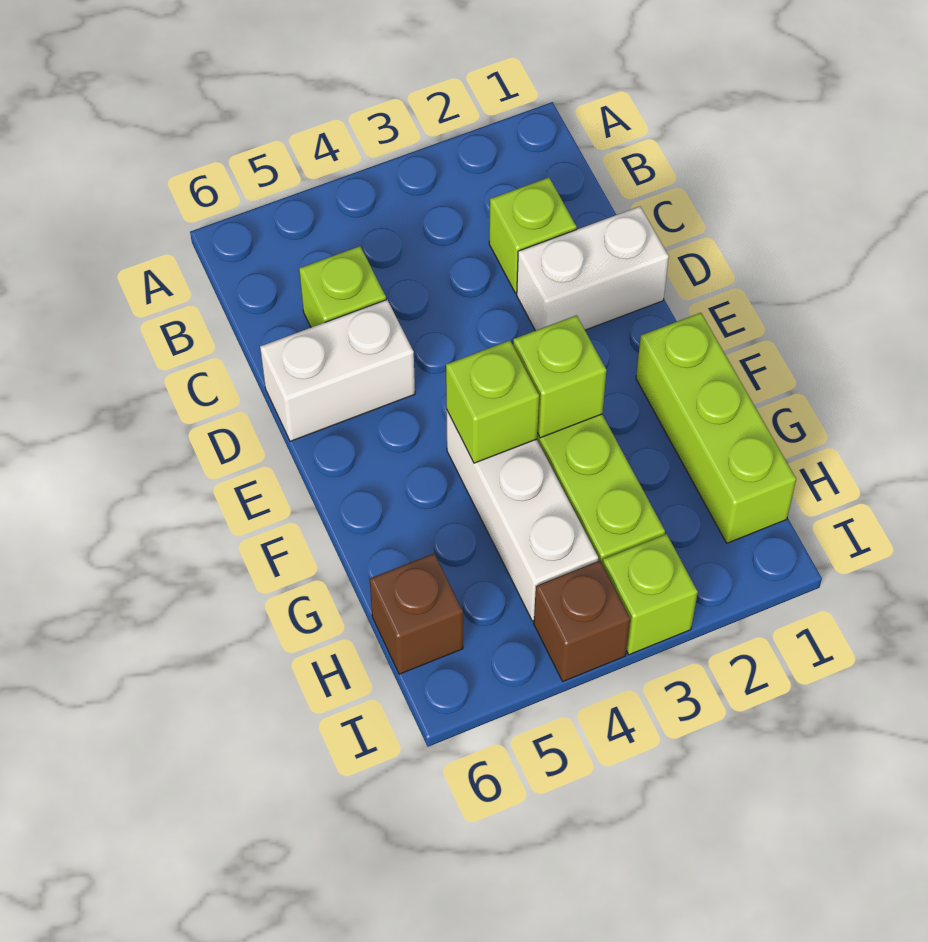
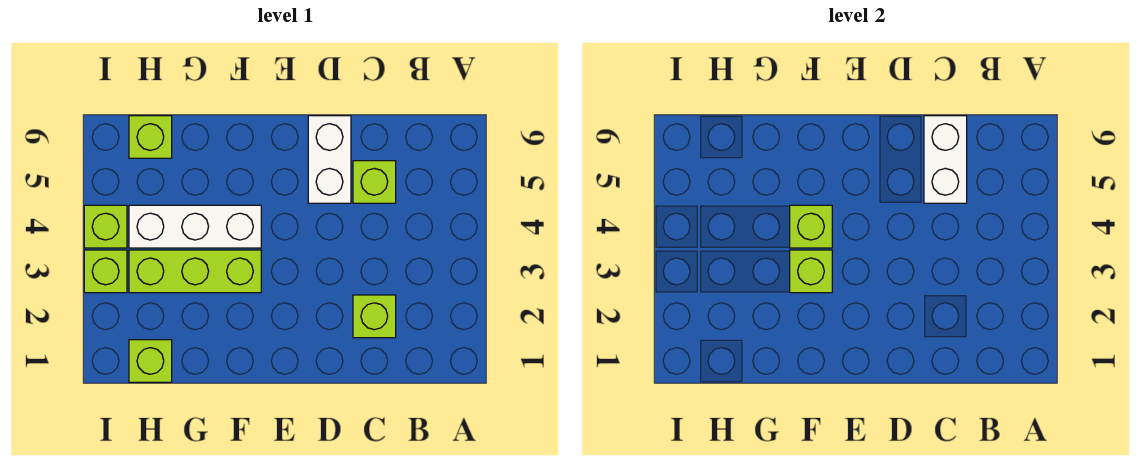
white 1x2 brick [517,206,669,331] -> white 1x2 brick moved to [924,116,967,203]
lime 1x3 brick [636,313,796,543] -> lime 1x1 brick [129,340,172,382]
brown 1x1 brick [370,553,463,674] -> lime 1x1 brick [129,116,172,158]
brown 1x1 brick [534,561,630,681] -> lime 1x1 brick [84,205,127,248]

